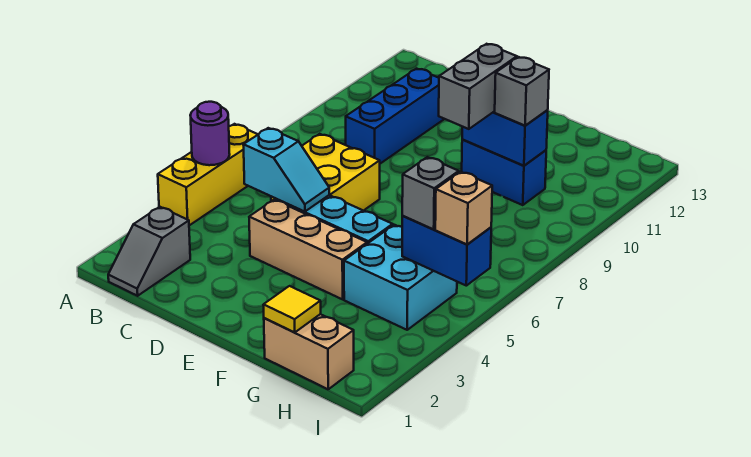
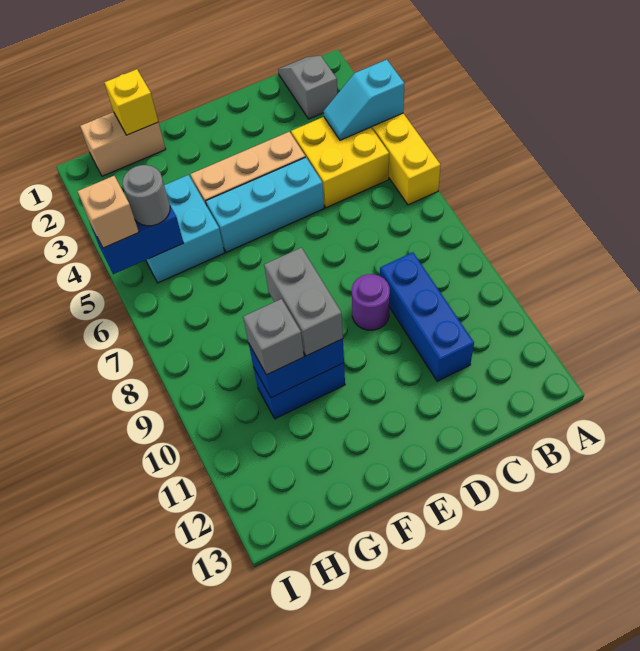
purple 1x1 round brick [190,102,230,165] -> purple 1x1 round brick moved to [352,274,390,330]
cyan 1x2 slope [243,128,329,212] -> cyan 1x2 slope moved to [323,60,404,140]
yellow 2x2 brick [271,134,380,211] -> yellow 2x2 brick moved to [291,117,389,208]
yellow 1x1 tile [263,286,321,332] -> yellow 1x1 brick [104,69,158,135]
grey 1x1 brick [402,157,459,230] -> grey 1x1 round brick [122,165,170,226]

